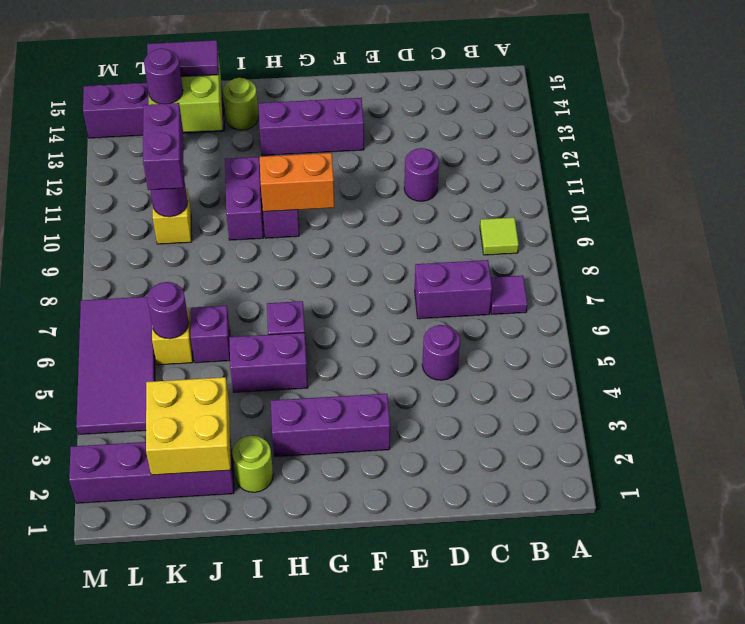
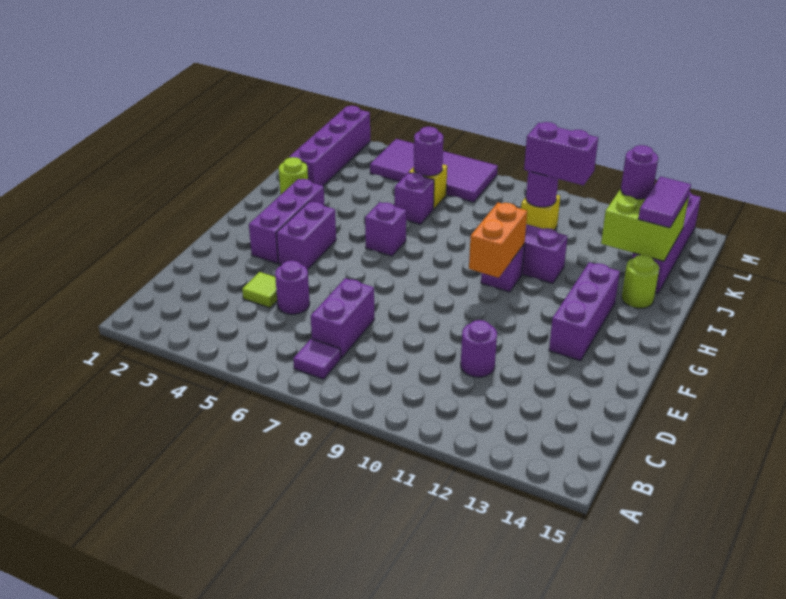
lime 1x1 tile [480,218,519,255] -> lime 1x1 tile moved to [242,272,277,308]
purple 1x2 brick [229,333,308,392] -> purple 1x2 brick moved to [276,202,336,270]
yellow 2x2 brick [146,377,231,475] -> none

